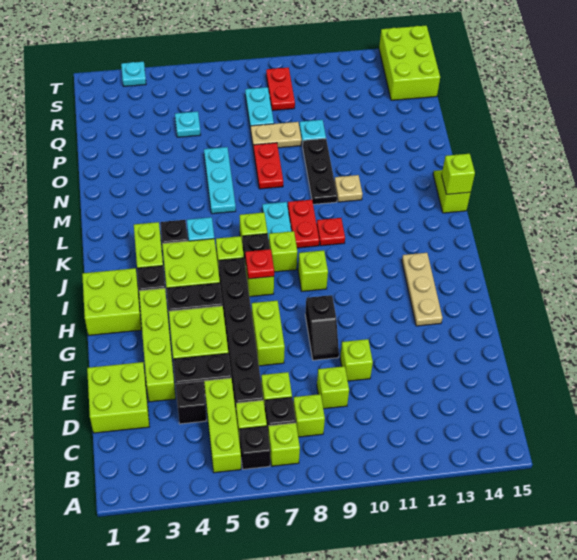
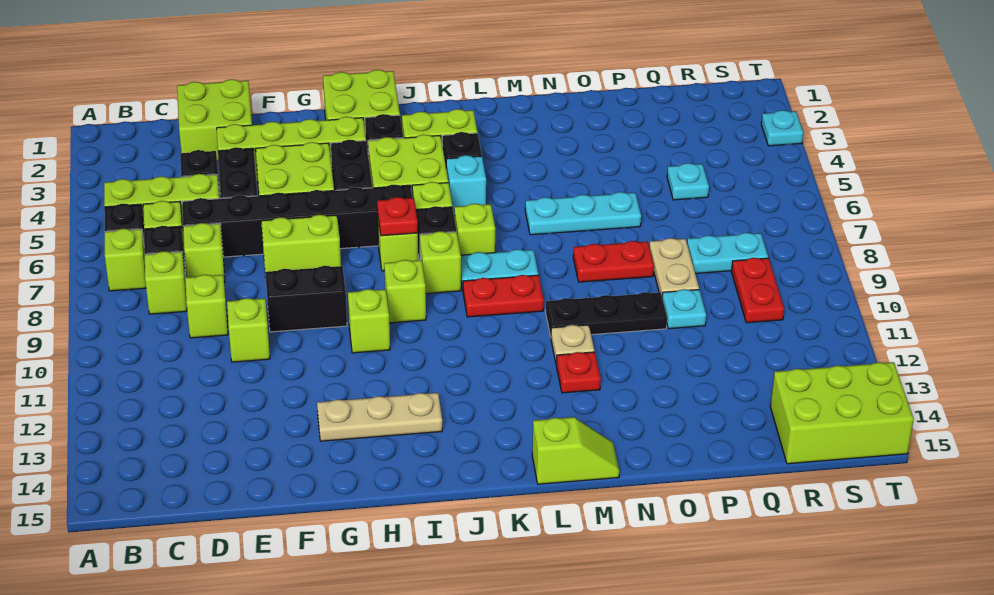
black 1x2 slope [305,295,339,360] -> black 1x2 brick [265,266,347,332]
red 1x1 plate [317,218,345,246] -> red 1x1 plate moved to [556,352,601,393]
lime 1x1 brick [442,154,475,194] -> lime 1x1 brick moved to [348,289,390,353]
red 1x2 plate [266,68,295,111] -> red 1x2 plate turned to [732,258,784,323]

